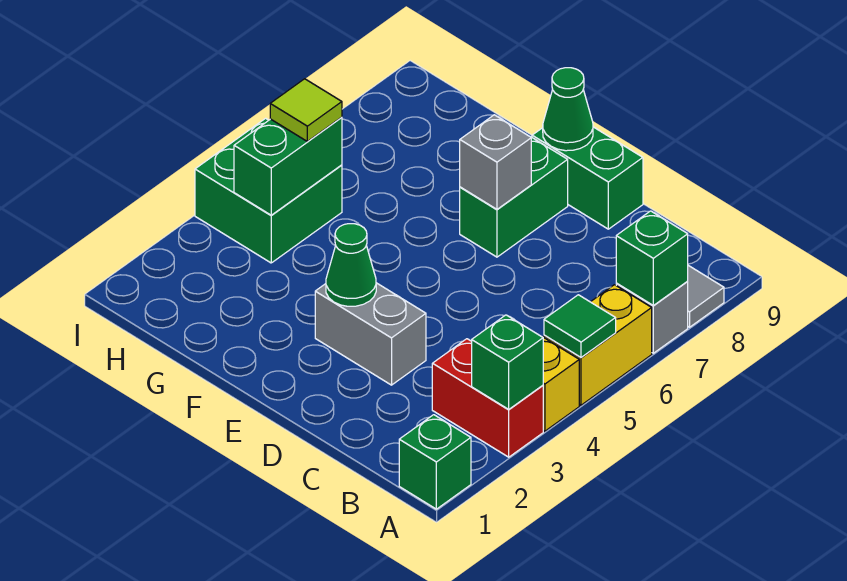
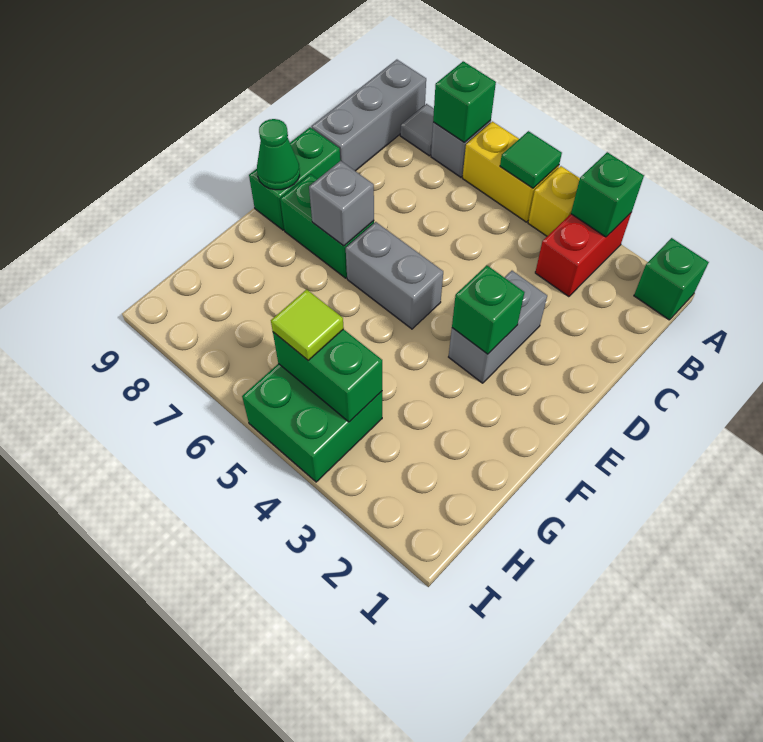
none -> grey 1x3 brick [311,60,426,171]
green 1x1 cone [326,224,376,306] -> green 1x1 brick [452,265,524,354]
none -> grey 1x2 brick [346,222,443,329]

